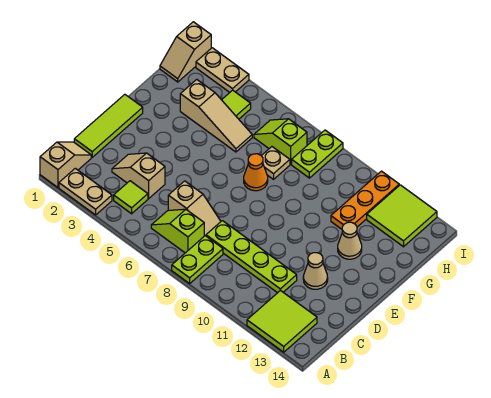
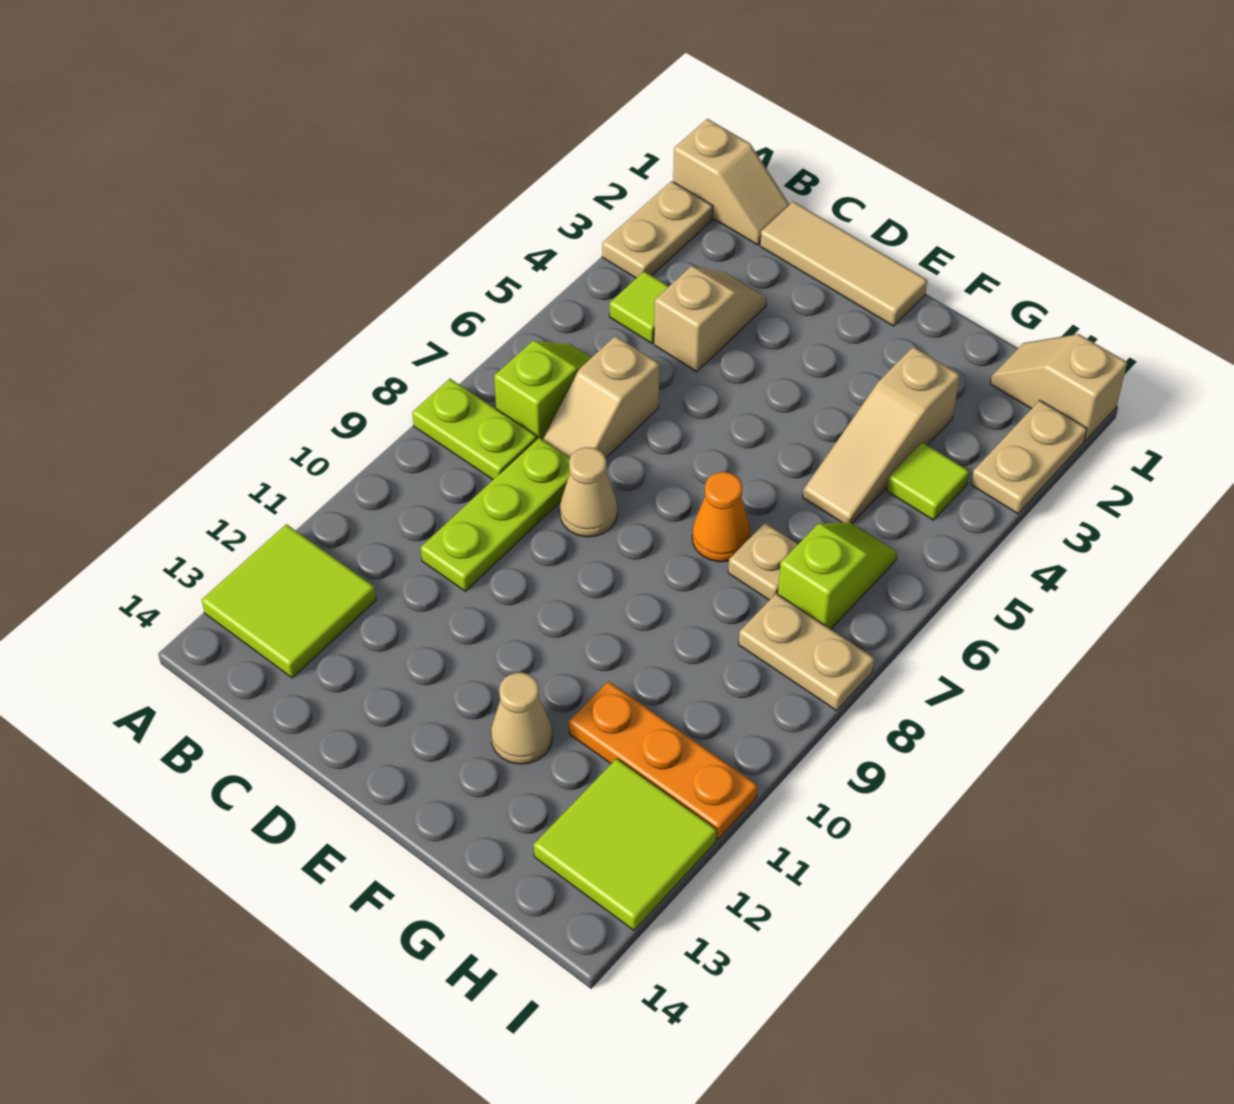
lime 1x3 tile [74,94,143,157] -> tan 1x3 tile [760,202,927,326]
lime 1x4 plate [206,221,297,293] -> lime 1x3 plate [421,437,570,591]
tan 1x1 cone [303,253,328,289] -> tan 1x1 cone moved to [560,447,617,537]
lime 1x2 plate [292,130,343,178] -> tan 1x2 plate [739,594,875,711]

